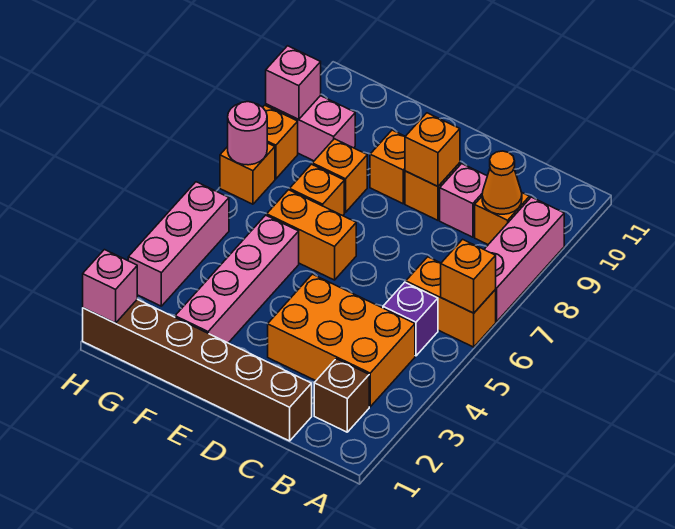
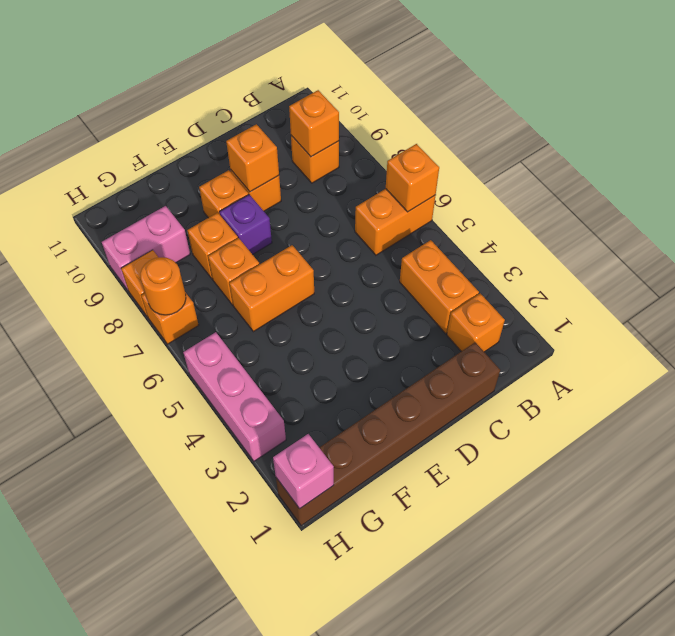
pink 1x3 brick [484,197,564,322] -> none
brown 1x1 brick [314,359,369,432] -> orange 1x1 brick [447,294,505,352]
orange 2x3 brick [268,274,415,407] -> orange 1x2 brick [400,240,479,334]
purple 1x1 brick [383,282,438,356] -> purple 1x1 brick moved to [220,195,272,255]
orange 1x1 cone [482,151,522,214] -> orange 1x1 brick [289,90,339,157]
pink 1x1 brick [440,164,487,237] -> none
pink 1x4 brick [175,215,299,343] -> none
pink 1x1 round brick [228,102,267,165] -> orange 1x1 round brick [140,257,186,315]
pink 1x1 brick [266,46,321,120] -> none

